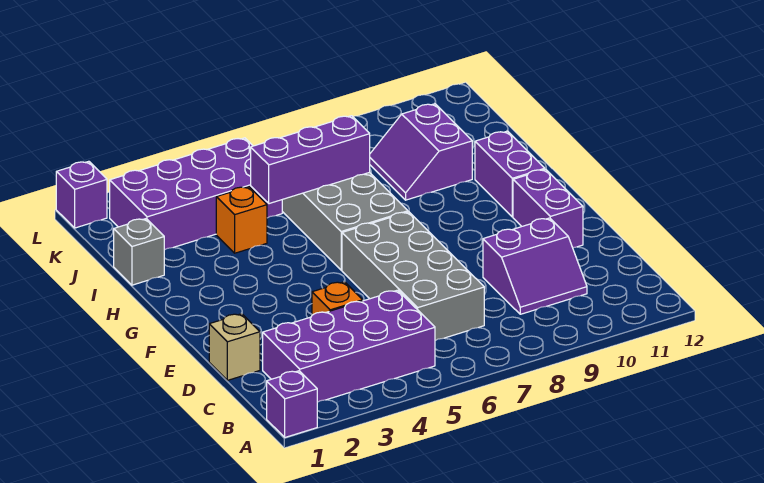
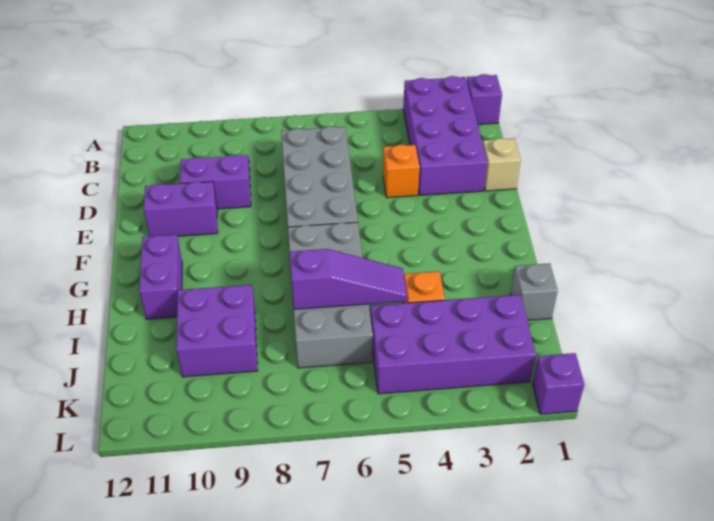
purple 2x4 brick [263,290,435,402] -> purple 2x4 brick turned to [403,76,487,195]
purple 1x2 brick [513,169,583,248] -> purple 1x2 brick turned to [144,181,218,236]
purple 1x3 brick [251,116,370,204] -> purple 1x3 slope [290,249,407,309]
purple 2x2 slope [370,104,472,200] -> purple 2x2 brick [176,285,258,377]

